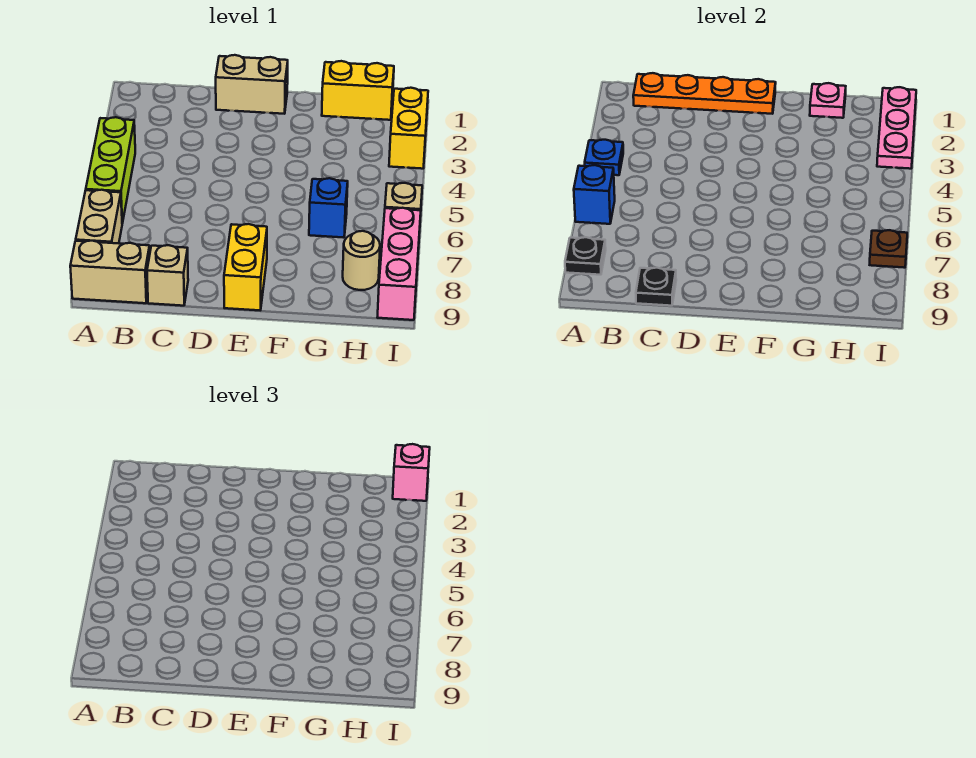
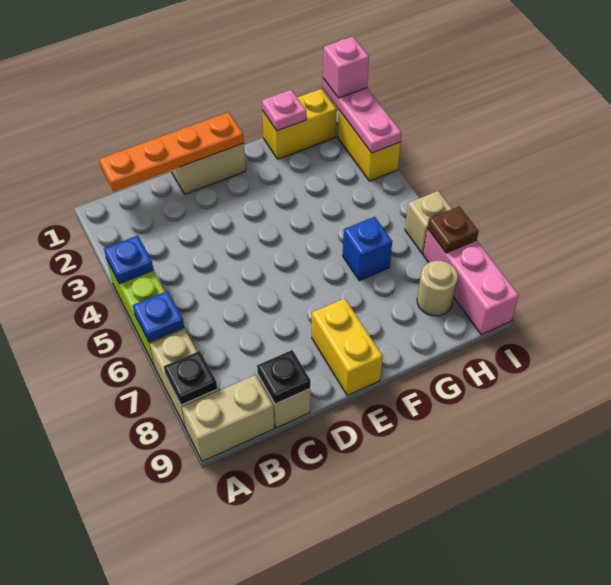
blue 1x1 brick [574,165,615,224] -> blue 1x1 plate [133,291,184,342]

